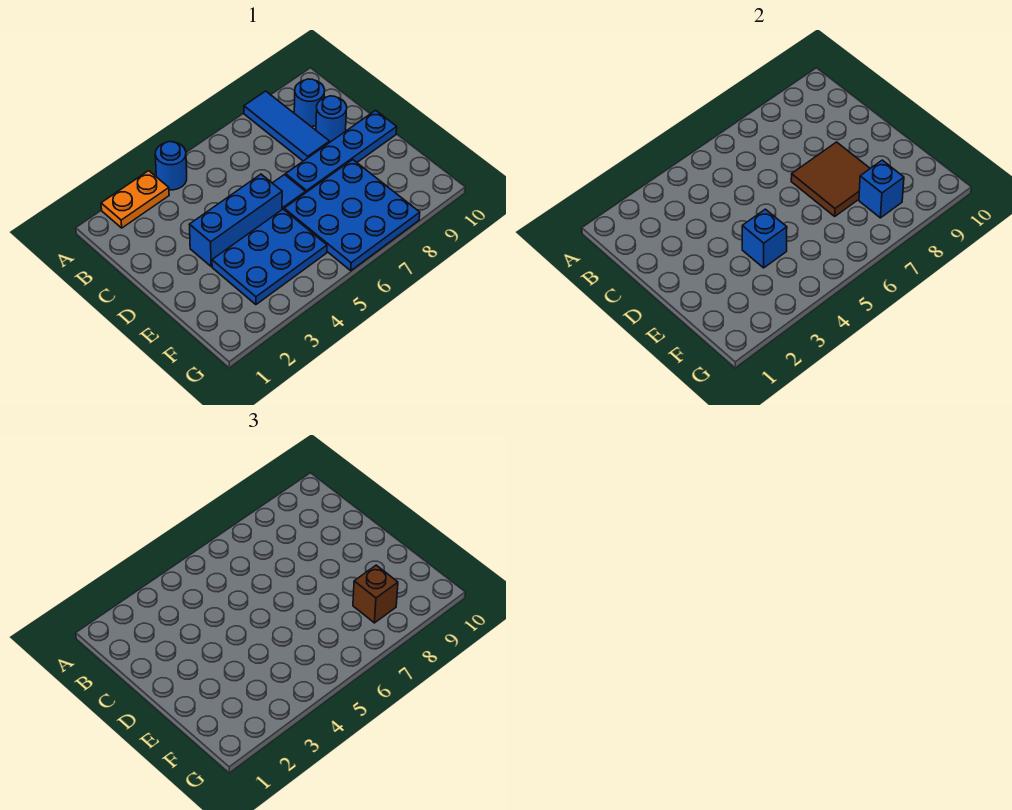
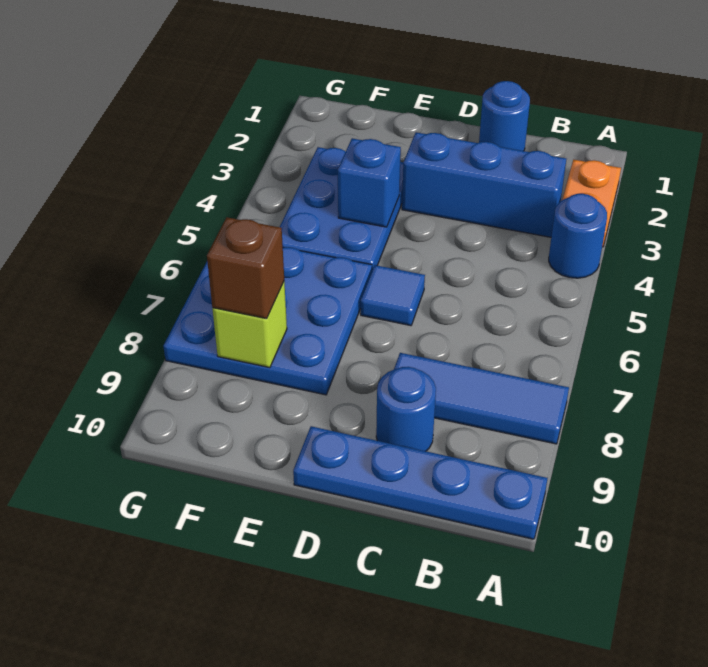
blue 1x1 round brick [294,79,325,127] -> blue 1x1 round brick moved to [479,81,530,151]
blue 1x3 brick [189,174,282,267] -> blue 1x3 brick turned to [402,132,566,237]
blue 1x4 plate [286,110,397,193] -> blue 1x4 plate turned to [293,426,548,539]
brown 2x2 tile [791,142,870,216] -> none
blue 1x1 brick [859,160,904,218] -> lime 1x1 brick [212,282,287,368]

